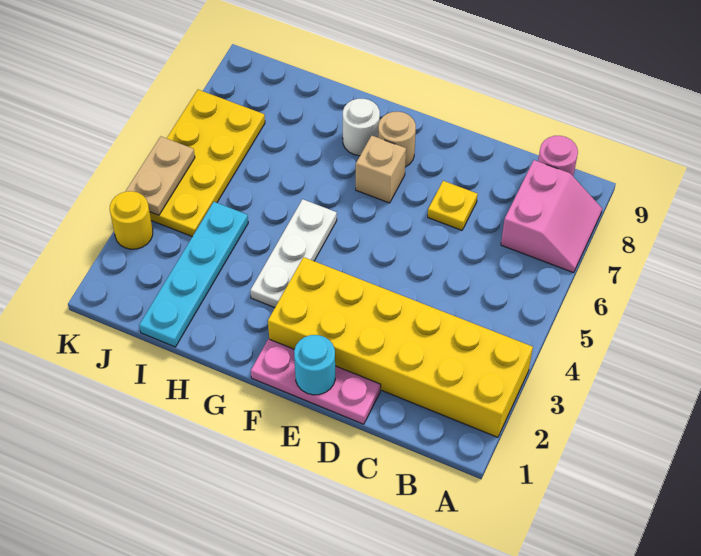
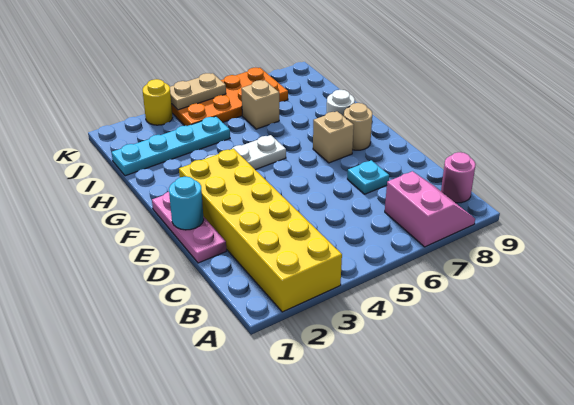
pink 2x2 slope [501,160,602,273] -> pink 2x2 slope turned to [385,171,475,247]
yellow 1x1 plate [428,181,478,230] -> cyan 1x1 plate [347,160,389,194]
none -> tan 1x1 brick [241,80,279,129]
yellow 2x4 plate [150,90,265,237] -> orange 2x4 plate [171,68,288,126]

